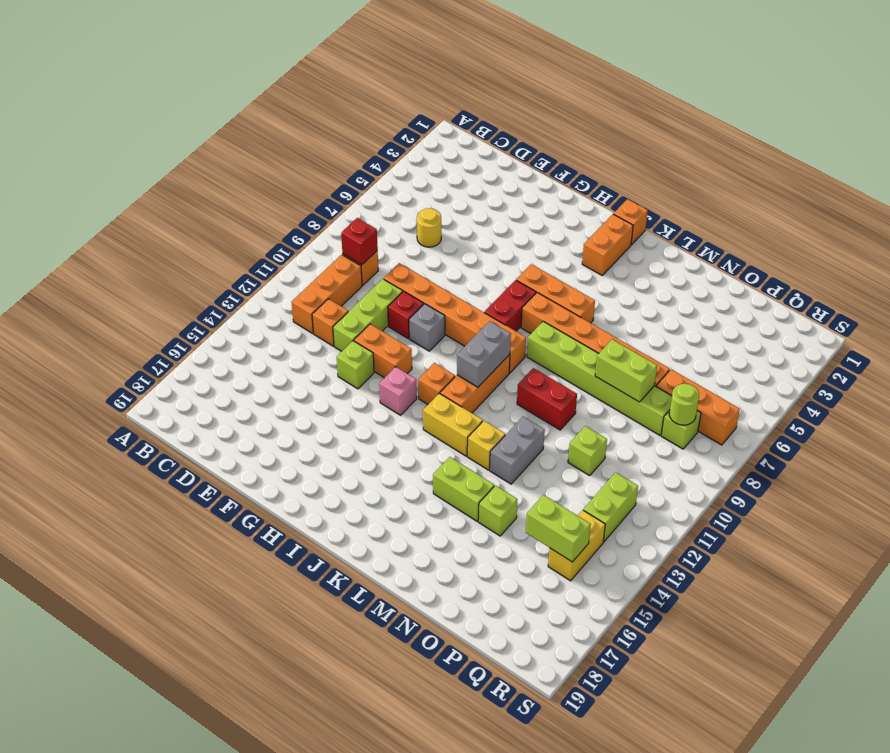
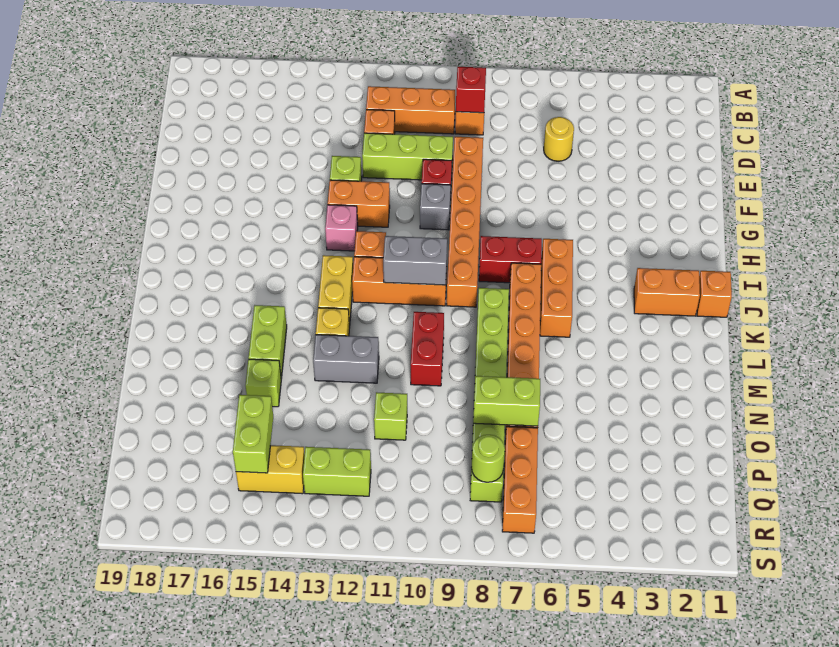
orange 1x2 brick [354,324,412,378] -> orange 1x2 brick turned to [328,180,390,227]
lime 1x2 brick [595,339,657,402] -> lime 1x2 brick turned to [473,376,540,426]

